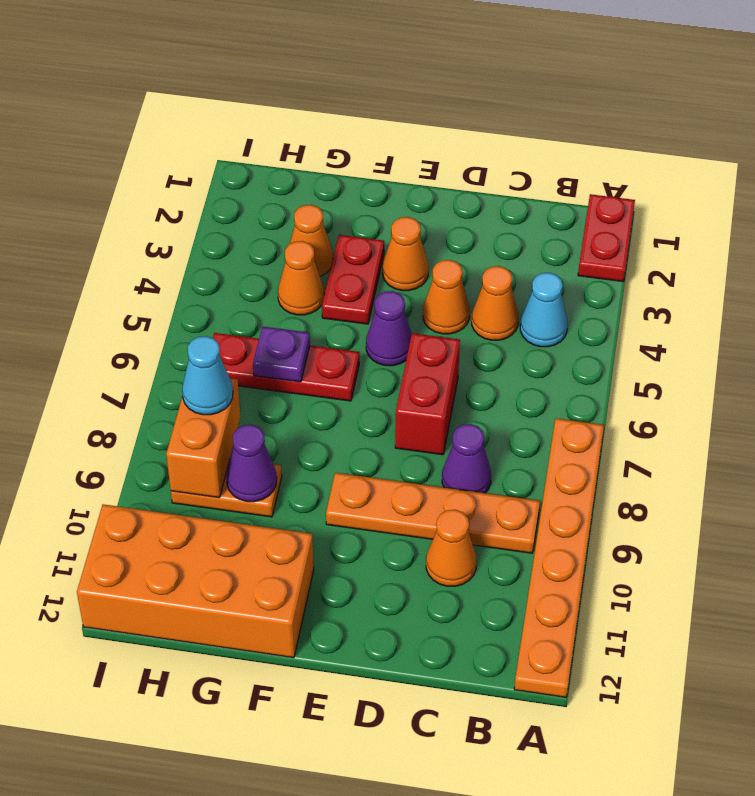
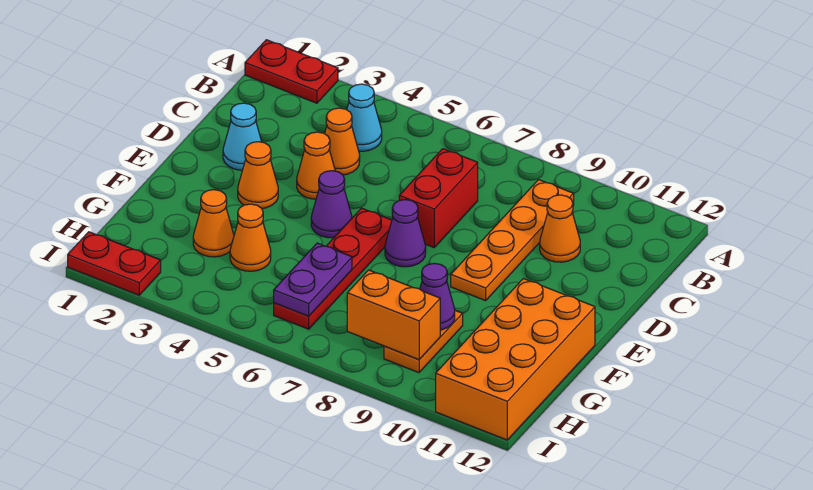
orange 1x6 plate [514,418,604,697] -> none
purple 1x1 cone [442,424,491,493] -> purple 1x1 cone moved to [385,200,426,267]
red 1x2 brick [395,333,460,455] -> red 1x2 brick turned to [399,149,478,247]
red 1x2 plate [322,235,384,324] -> red 1x2 plate moved to [68,232,161,295]
red 1x3 plate [213,333,359,401] -> red 1x4 plate [274,208,392,329]
purple 1x1 plate [253,327,310,382] -> purple 1x2 plate [274,243,352,316]
cyan 1x1 cone [182,336,233,415] -> cyan 1x1 cone moved to [223,103,262,170]

